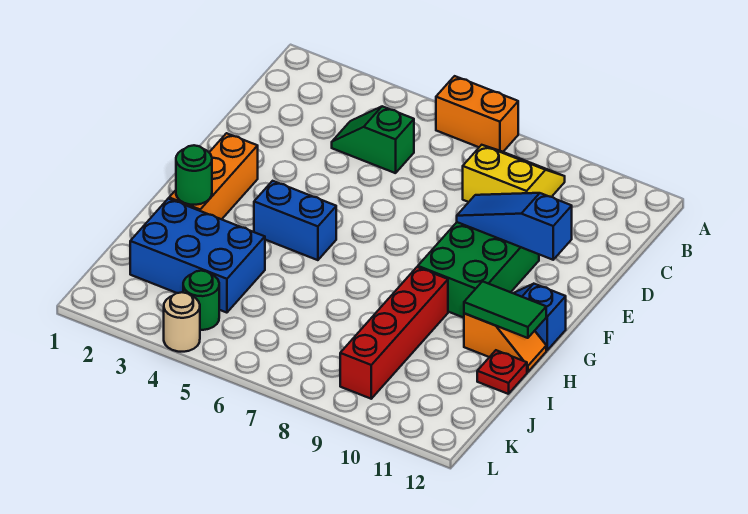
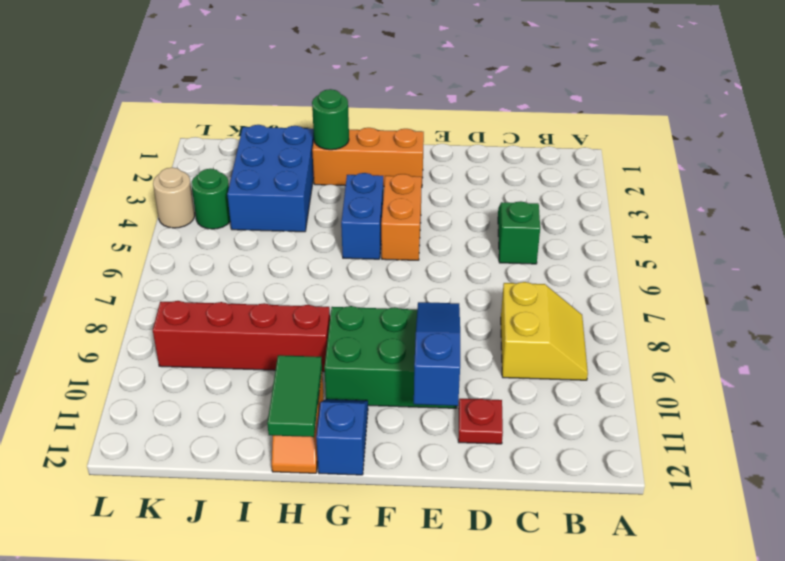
orange 1x2 brick [436,76,518,152] -> orange 1x2 brick moved to [381,174,422,260]
red 1x1 plate [477,350,527,394] -> red 1x1 plate moved to [458,399,503,444]

